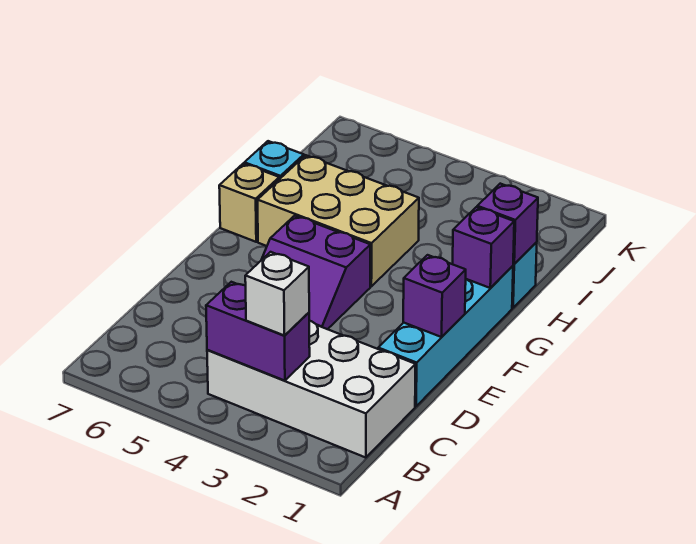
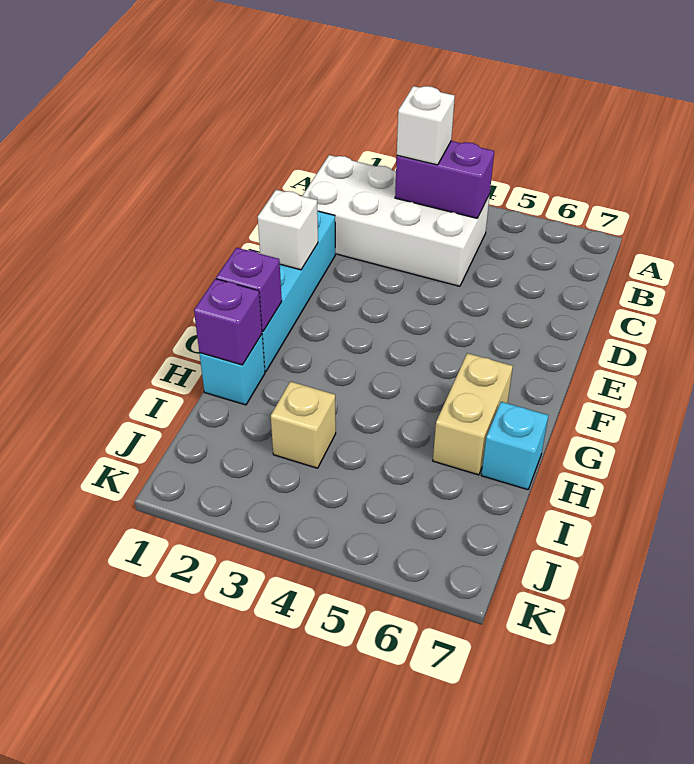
purple 1x1 brick [403,255,466,337] -> white 1x1 brick [258,190,318,270]
purple 2x2 slope [262,216,370,329] -> none
tan 2x3 brick [258,155,419,286] -> tan 1x2 brick [433,353,513,475]
tan 1x1 brick [219,163,279,242] -> tan 1x1 brick moved to [271,381,336,468]

